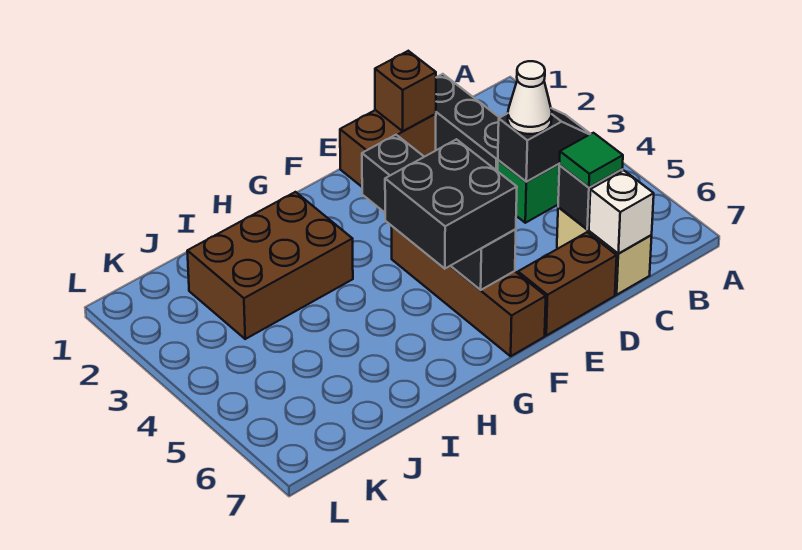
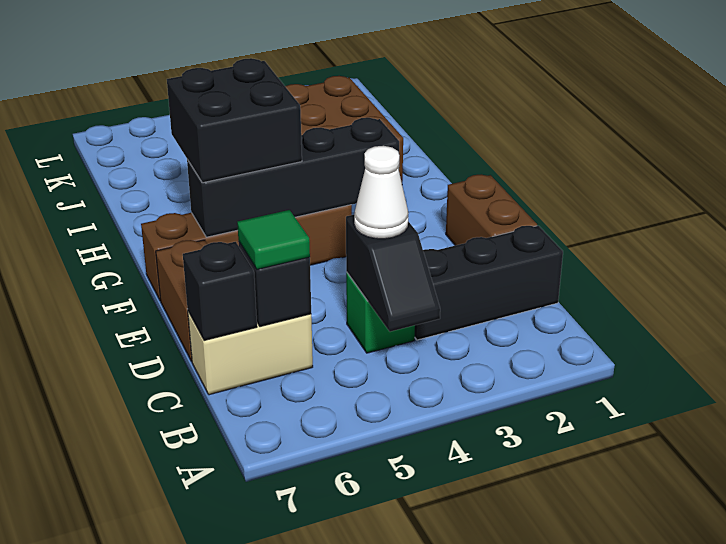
white 1x1 brick [589,171,654,254] -> black 1x1 brick [183,242,257,341]
brown 1x1 brick [375,51,436,131] -> none

